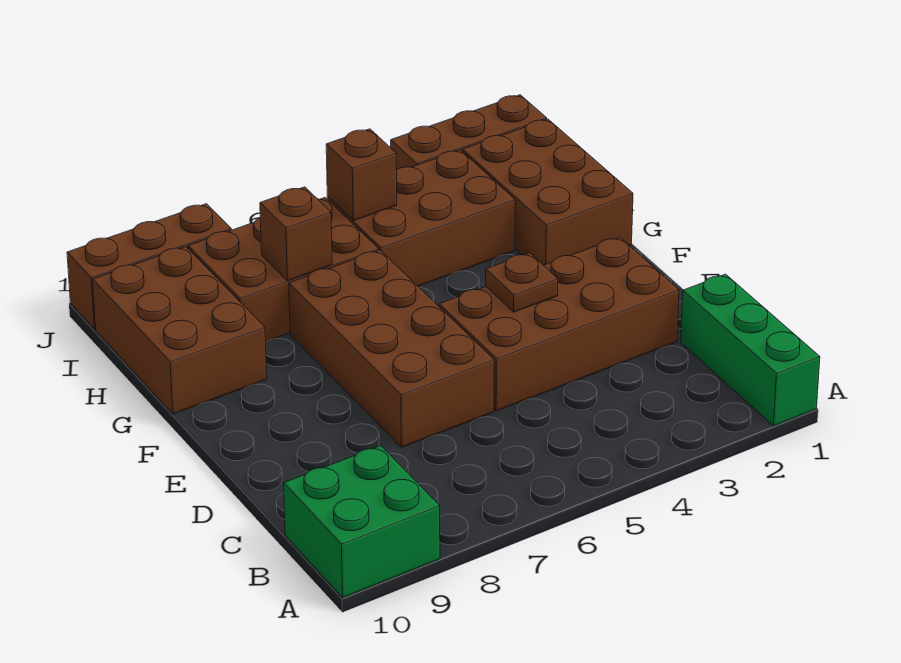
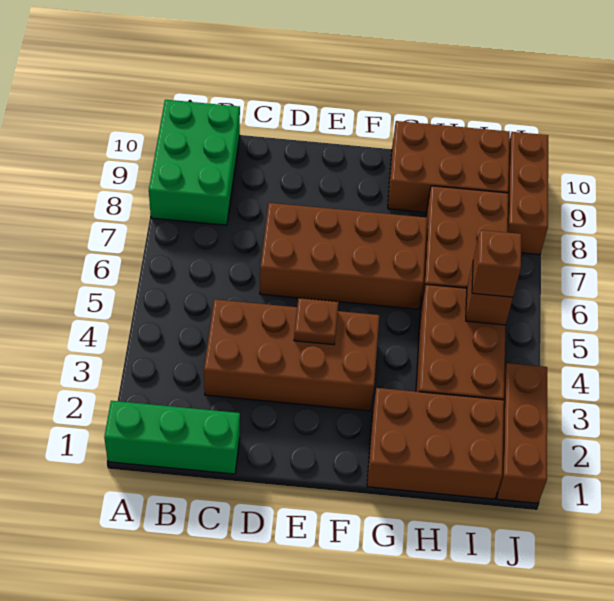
green 2x2 brick [284,446,440,598] -> green 2x3 brick [149,100,240,225]
brown 2x4 brick [439,237,679,411] -> brown 2x4 brick turned to [204,299,379,411]
brown 1x1 brick [260,187,332,281] -> brown 1x1 brick moved to [472,230,521,297]

